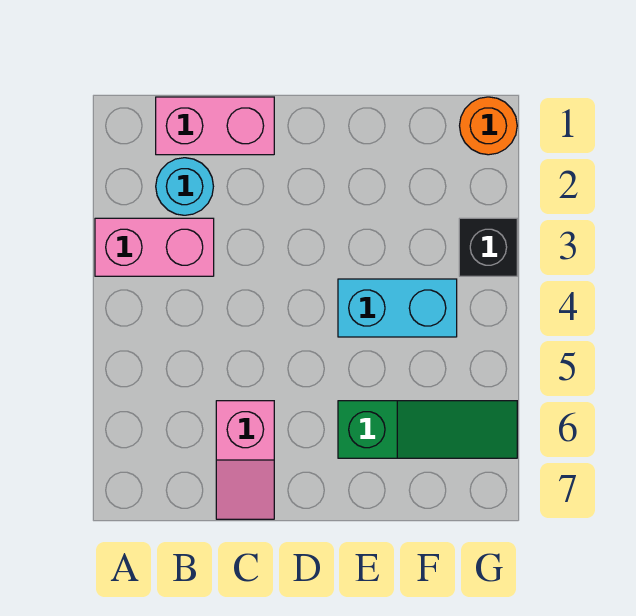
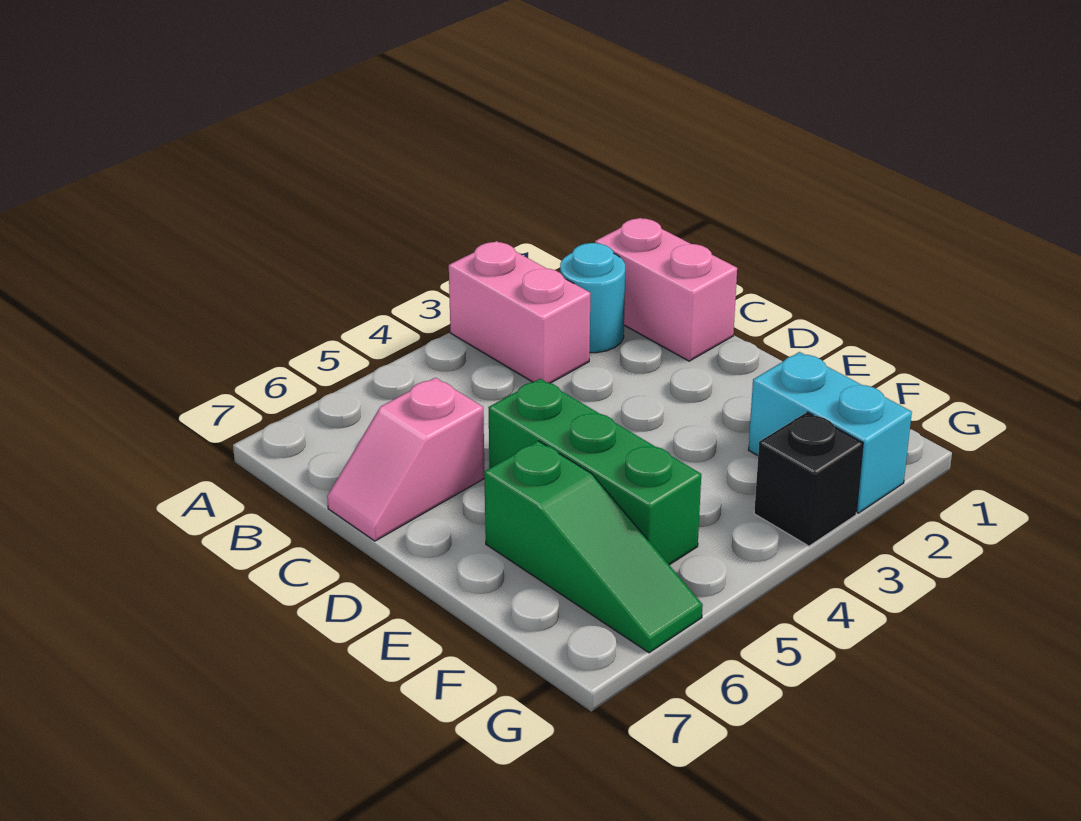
none -> green 1x3 brick [488,379,701,565]
cyan 1x2 brick [338,279,457,337] -> cyan 1x2 brick moved to [748,352,912,513]
orange 1x1 round brick [460,97,517,155] -> none

